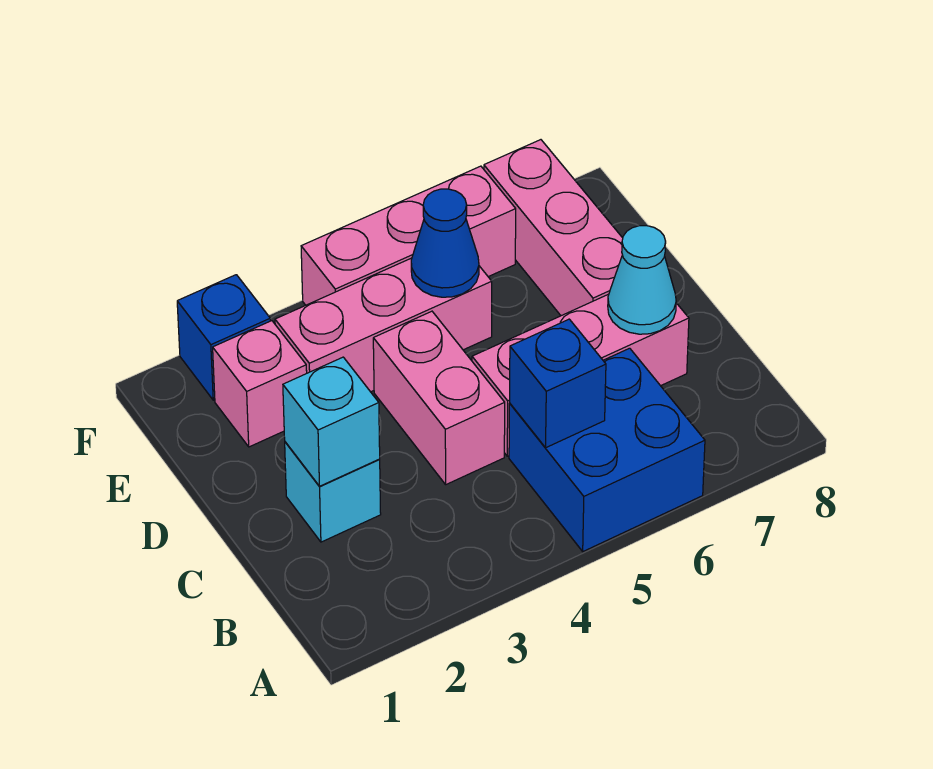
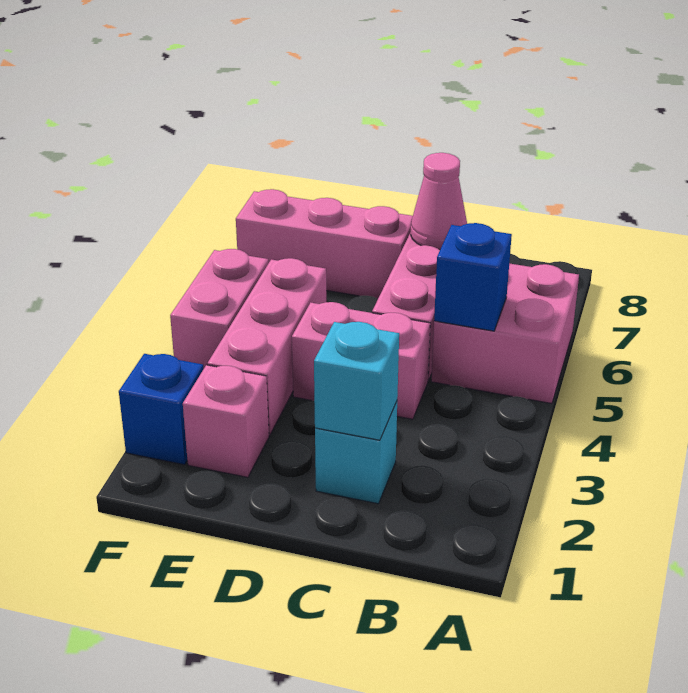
blue 2x2 brick [509,348,705,551] -> pink 2x2 brick [431,263,579,404]
cyan 1x1 cone [608,226,676,334] -> pink 1x1 cone [411,153,467,249]
blue 1x1 cone [411,189,479,297] -> none
pink 1x3 brick [301,166,516,305] -> pink 1x2 brick [170,249,268,369]

